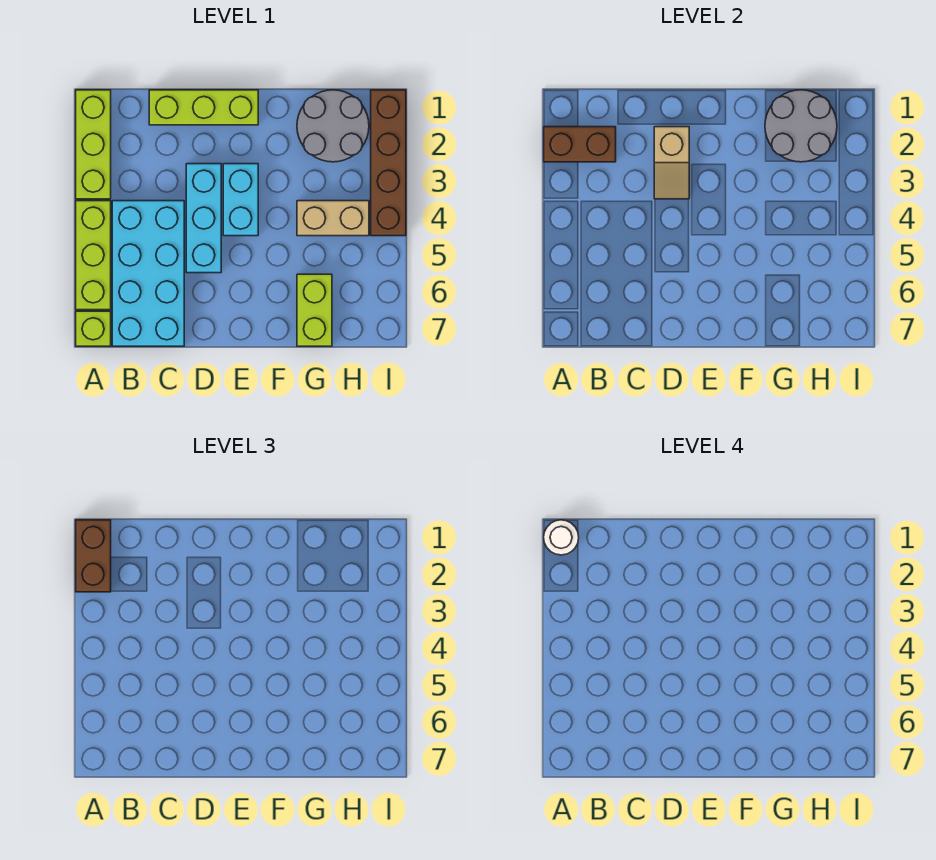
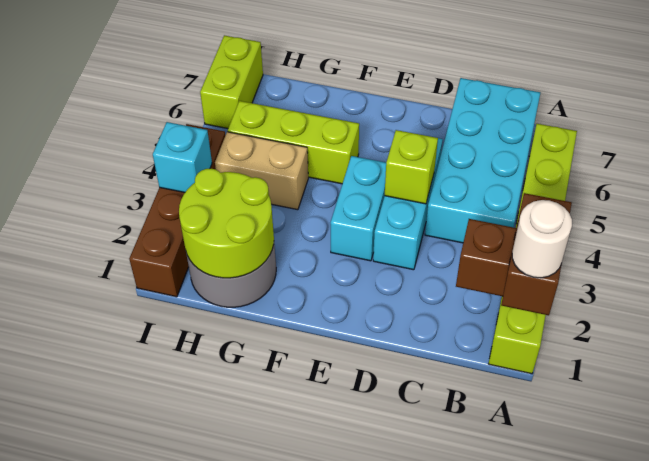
lime 1x1 brick [76,311,111,346] -> lime 1x1 brick moved to [385,130,438,204]
lime 1x3 brick [149,90,258,125] -> lime 1x3 brick moved to [228,101,359,184]
tan 1x2 slope [654,127,689,199] -> none
grey 2x2 round brick [765,90,837,162] -> lime 2x2 round brick [179,168,274,278]
lime 1x2 brick [297,274,332,346] -> lime 1x2 brick moved to [200,35,263,128]
none -> cyan 1x1 brick [153,122,212,192]

